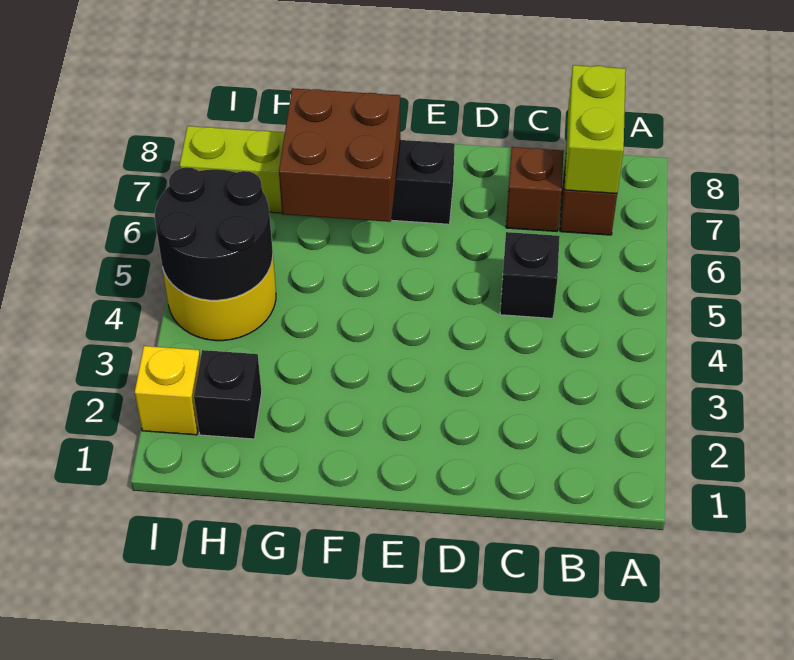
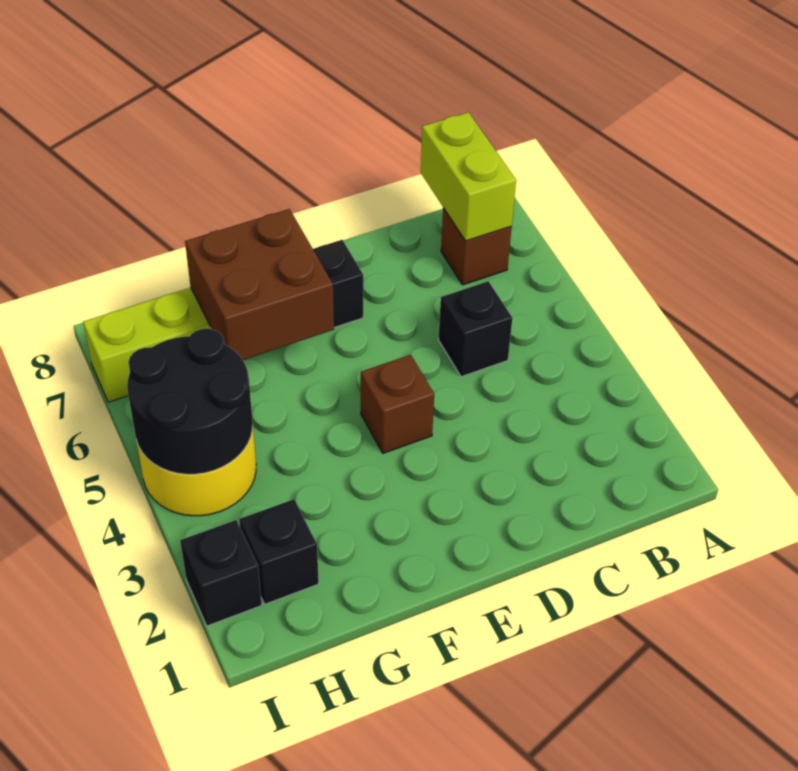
brown 1x1 brick [506,147,564,231] -> brown 1x1 brick moved to [361,355,434,453]
yellow 1x1 brick [135,346,200,435] -> black 1x1 brick [180,520,262,626]

